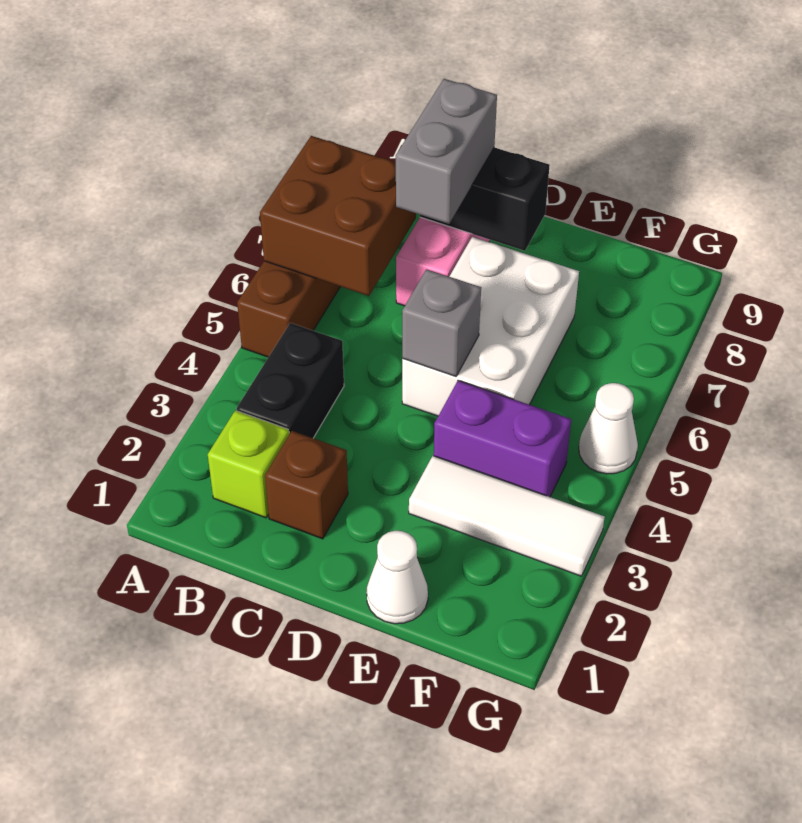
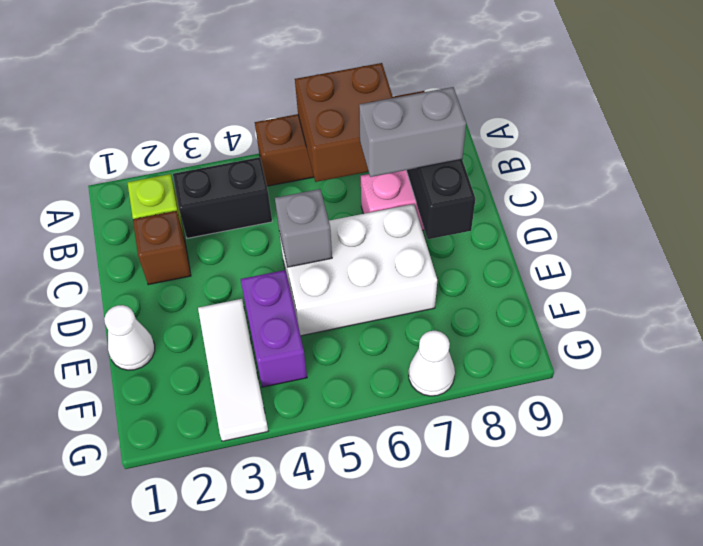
white 1x1 cone [579,383,638,474] -> white 1x1 cone moved to [409,331,455,396]

